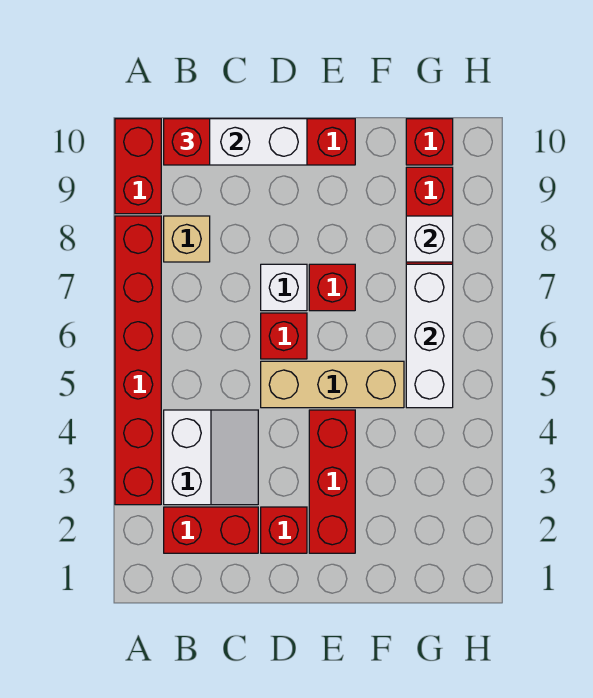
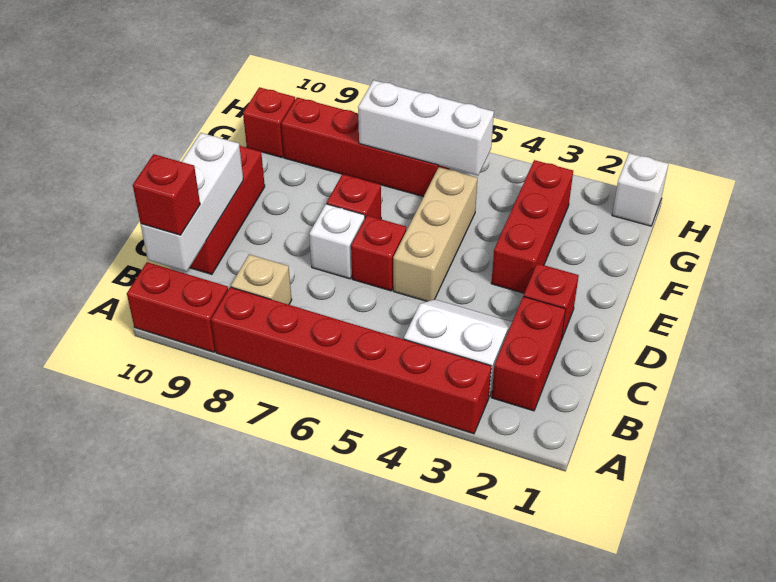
red 1x3 brick [309,410,355,553] -> red 1x3 brick turned to [491,160,573,293]
white 1x1 brick [406,216,453,262] -> white 1x1 brick moved to [612,153,668,226]

